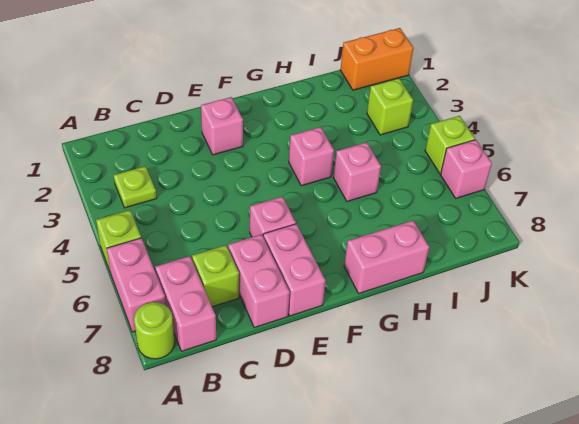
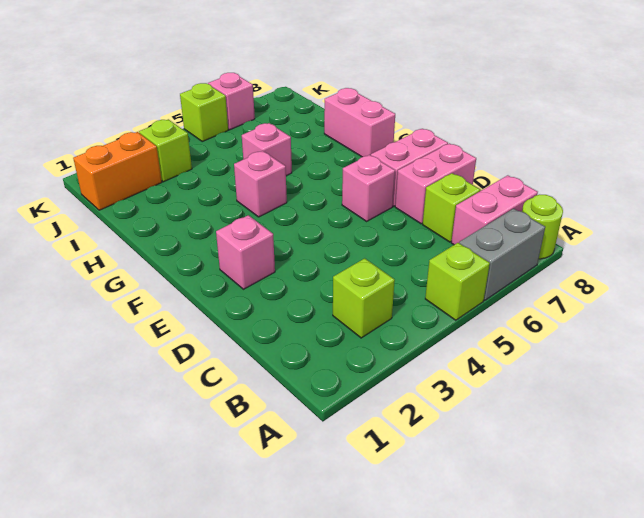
pink 1x2 brick [107,238,166,332] -> grey 1x2 brick [459,209,545,300]
lime 1x1 plate [114,166,157,208] -> lime 1x1 brick [333,258,395,338]
orange 1x2 brick [341,28,413,90] -> orange 1x2 brick turned to [73,132,162,210]

